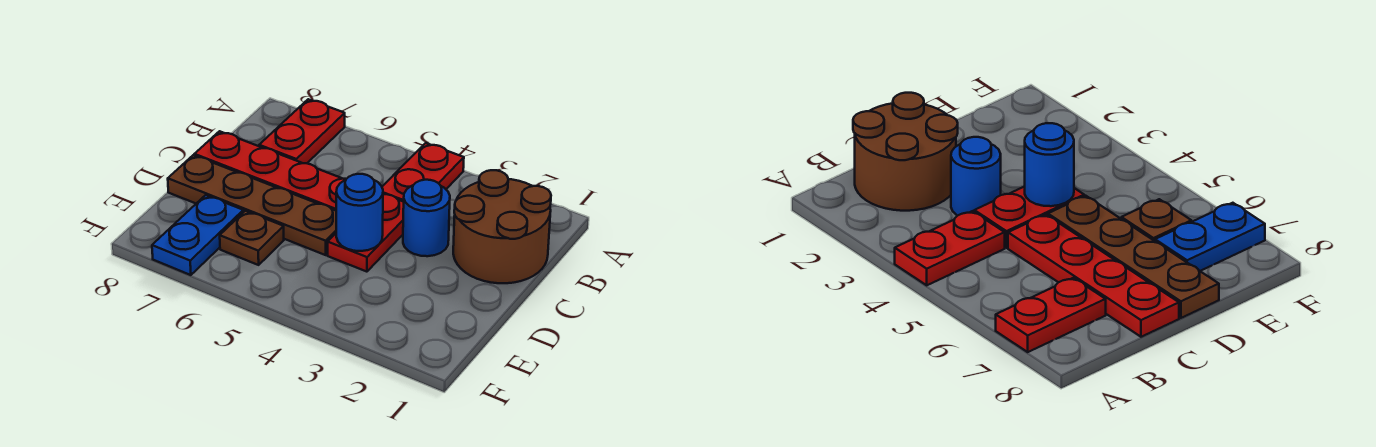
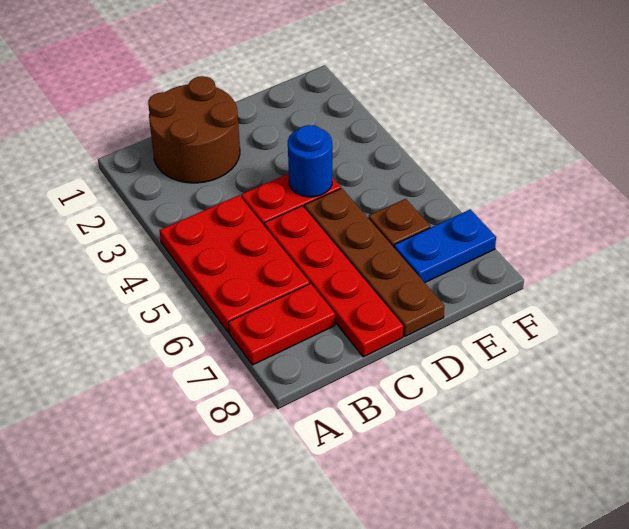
red 1x2 plate [382,143,464,202] -> red 2x3 plate [160,195,310,332]
blue 1x1 round brick [403,180,450,256] -> none

